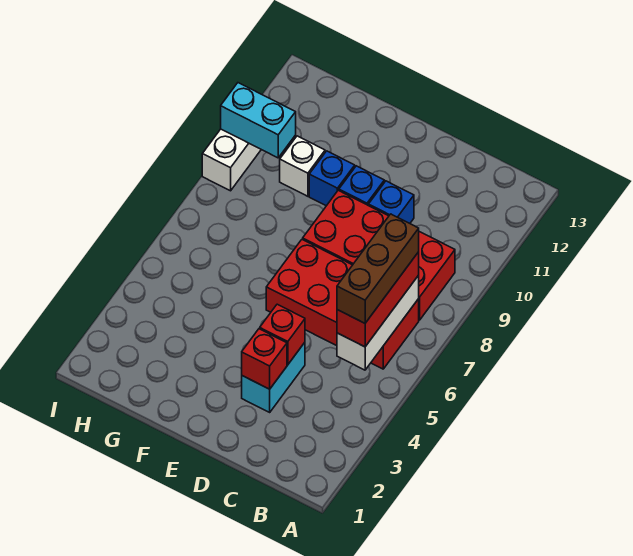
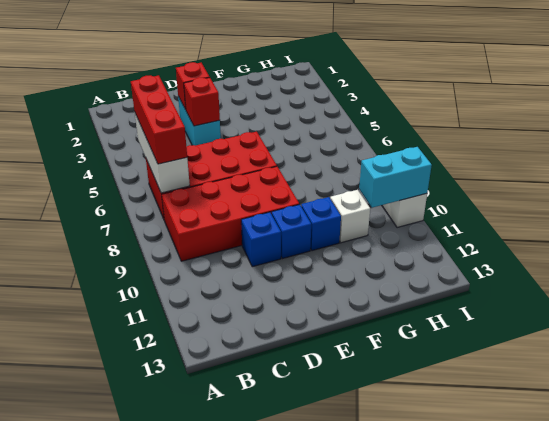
brown 1x3 brick [337,214,419,323] -> none

